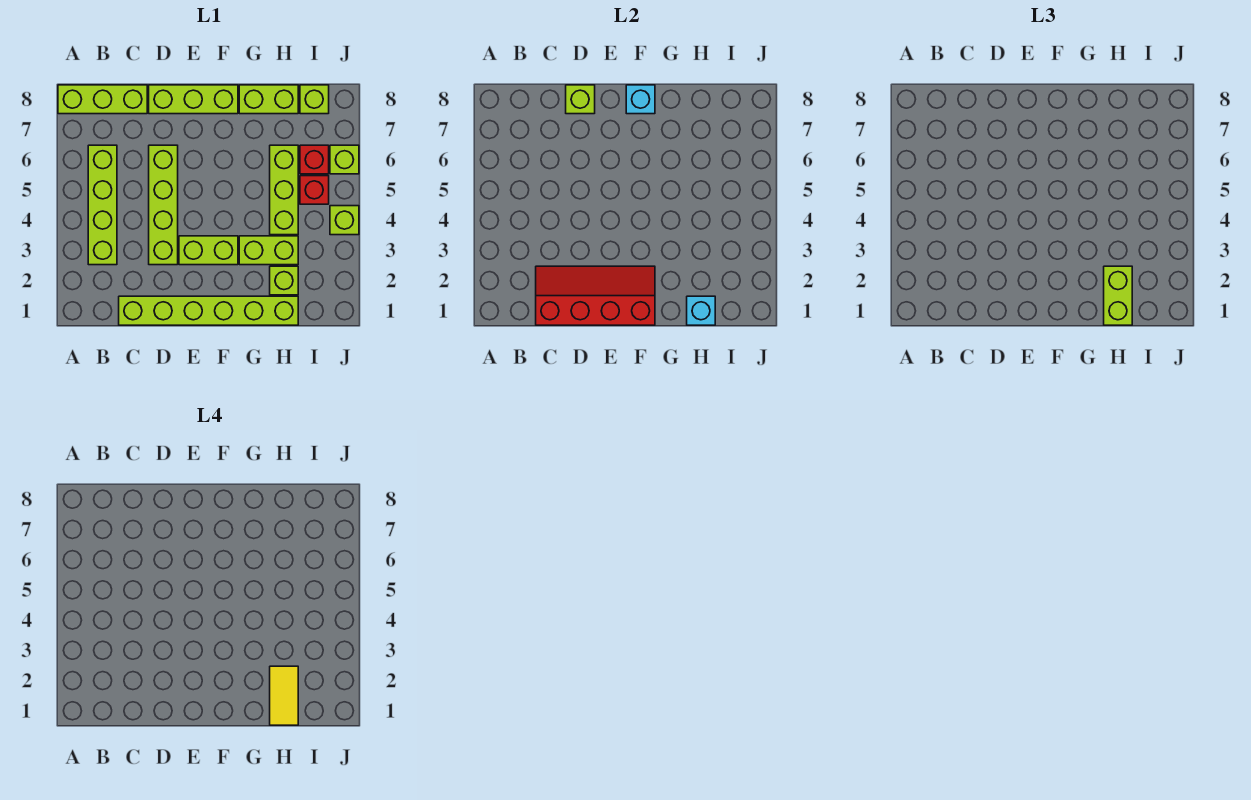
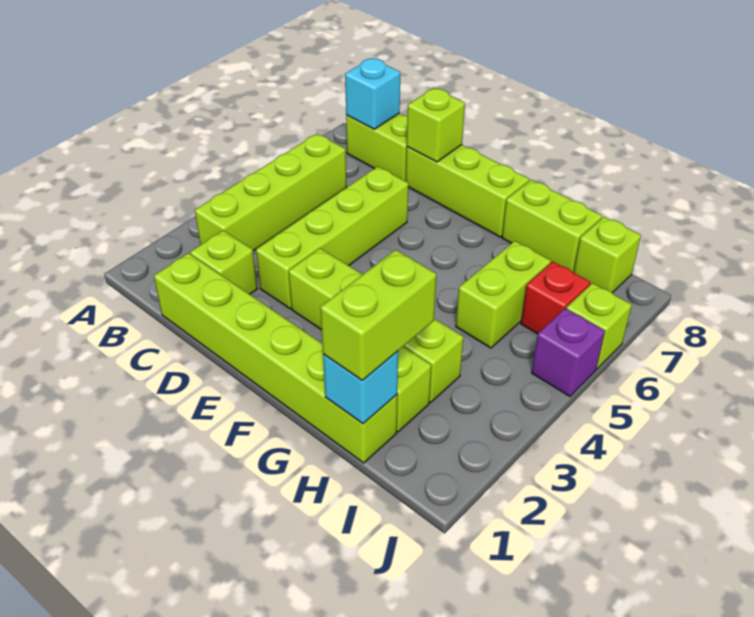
lime 1x3 brick [58,85,147,114] -> lime 1x2 brick [346,113,407,181]
red 2x4 slope [536,266,655,325] -> none
cyan 1x1 brick [626,85,655,114] -> cyan 1x1 brick moved to [345,58,400,129]
yellow 1x2 tile [270,666,298,725] -> none
lime 1x3 brick [270,145,298,235] -> lime 1x2 brick [456,241,551,348]
red 1x1 brick [300,176,329,204] -> none
lime 1x1 brick [330,206,359,235] -> lime 1x1 brick moved to [190,231,257,294]
none -> purple 1x1 brick [532,308,605,396]

